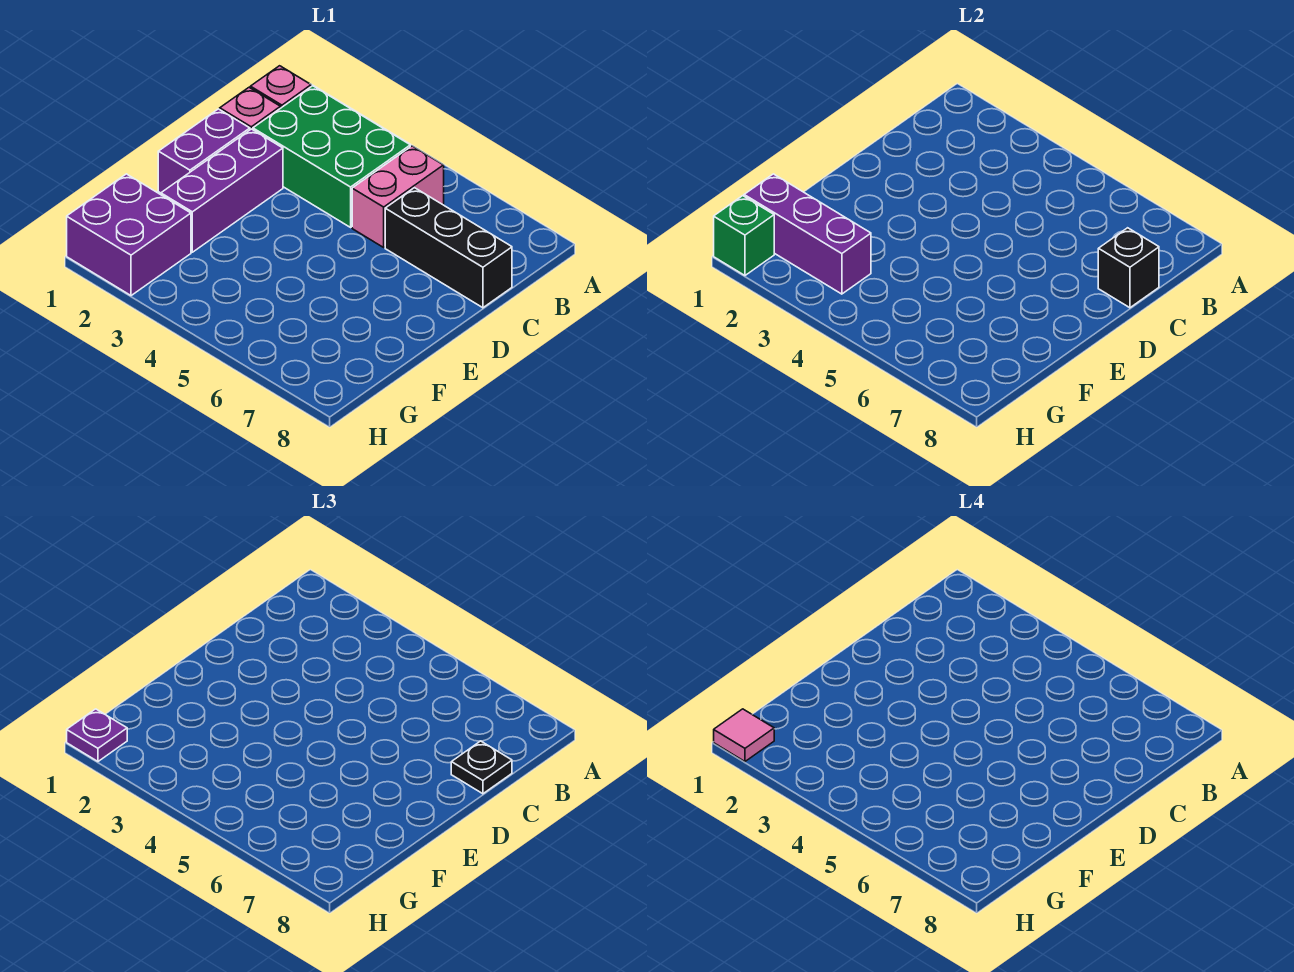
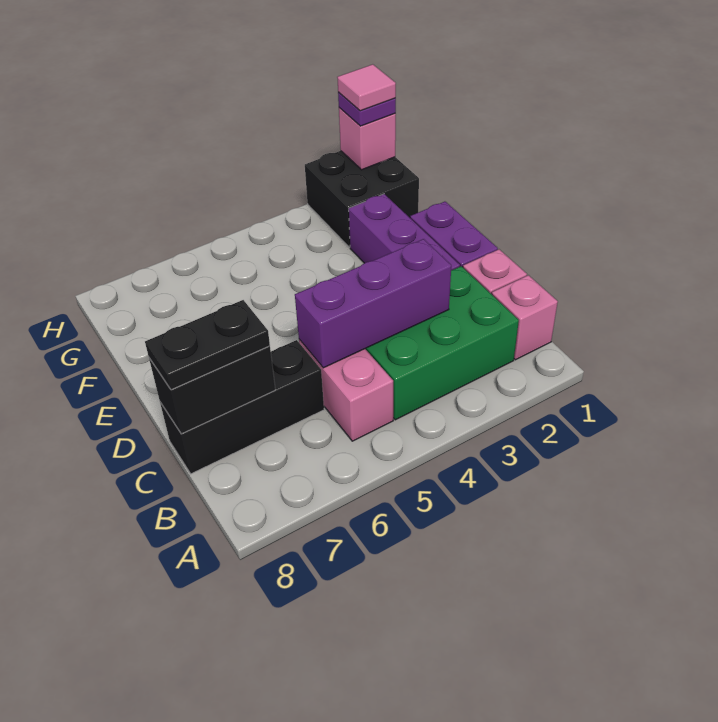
black 1x1 brick [1098,228,1159,308] -> black 1x2 brick [149,346,275,434]
black 1x1 plate [451,741,512,794] -> black 1x2 plate [145,300,270,390]
purple 2x2 brick [67,174,191,296] -> black 2x2 brick [305,151,419,247]
purple 1x3 brick [744,174,871,294] -> purple 1x3 brick moved to [295,239,451,368]
green 1x1 brick [714,196,774,275] -> pink 1x1 brick [339,108,396,170]

